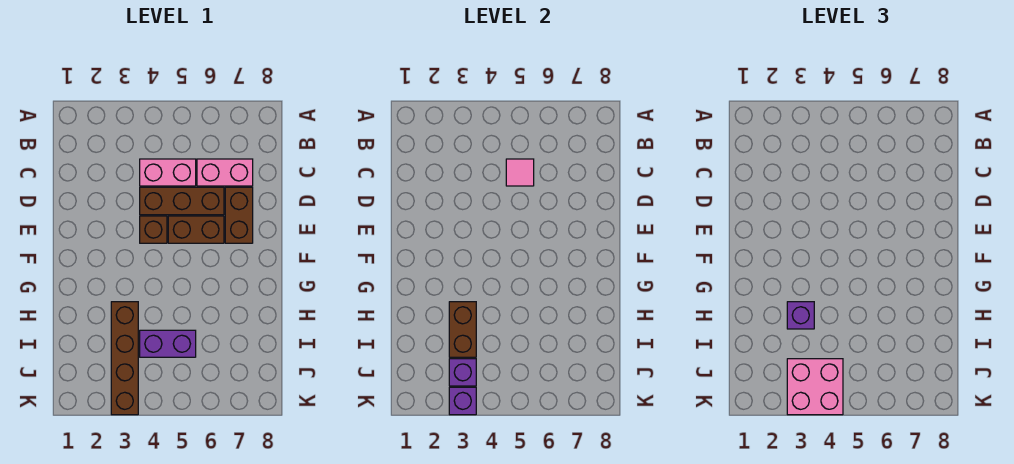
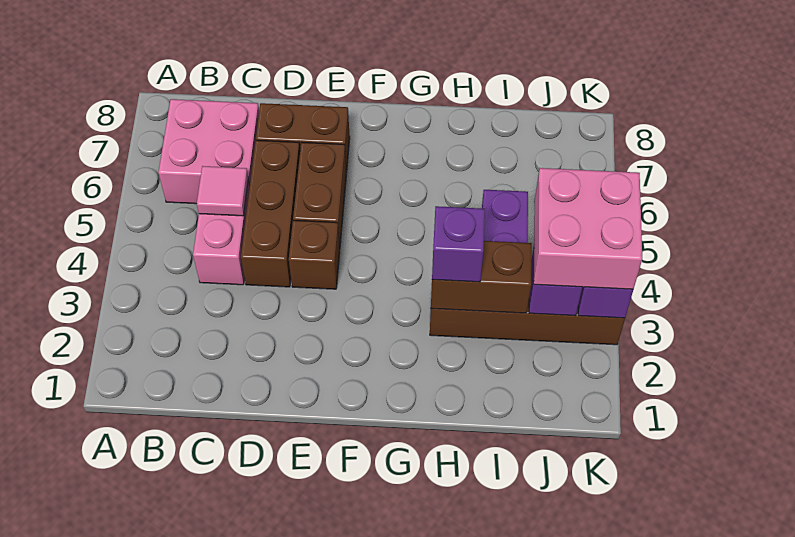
pink 1x2 brick [197,159,253,186] -> pink 2x2 brick [158,99,259,204]

